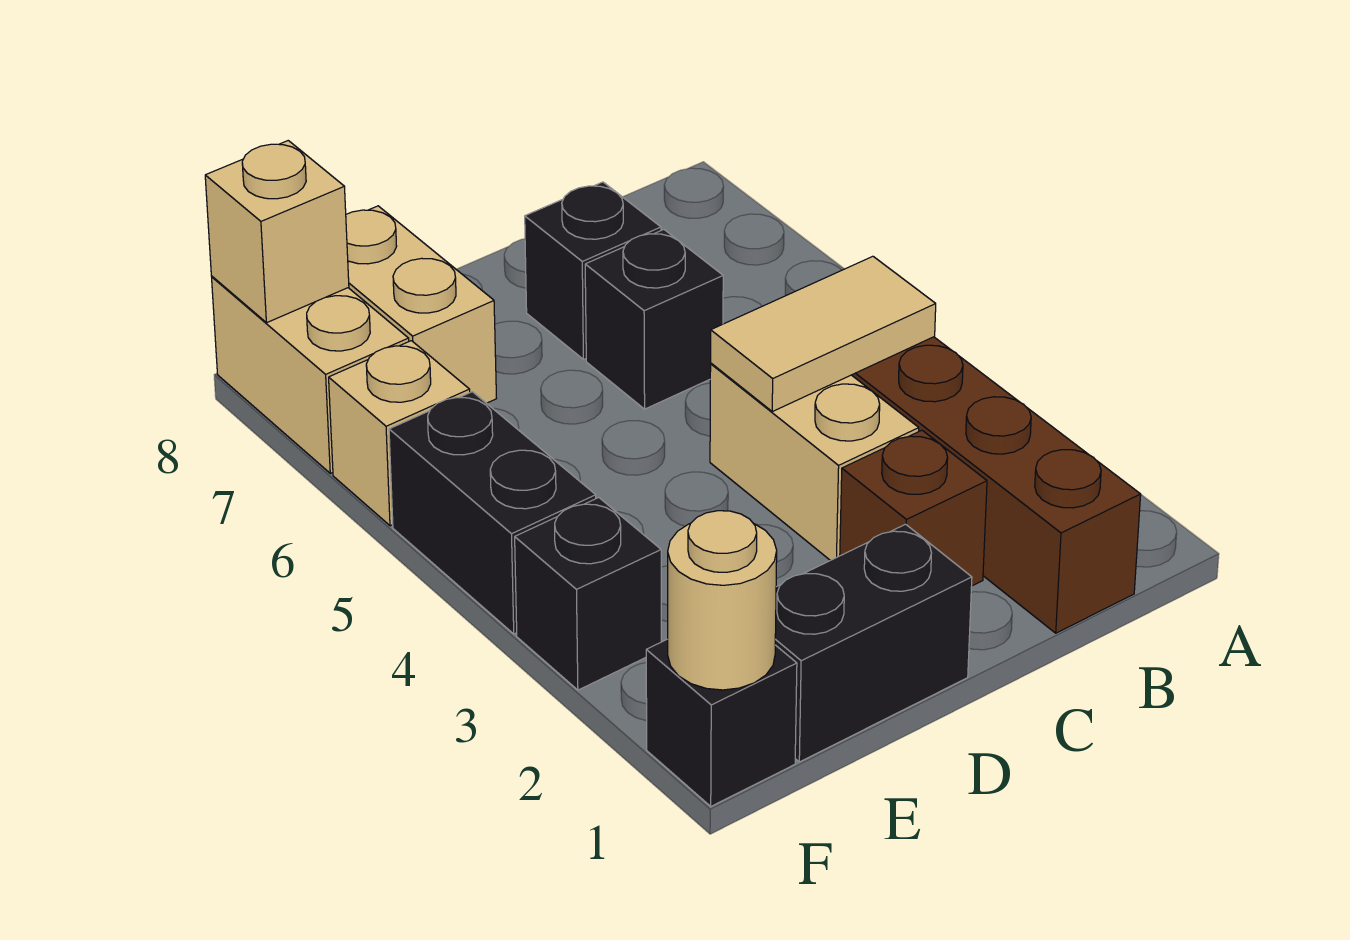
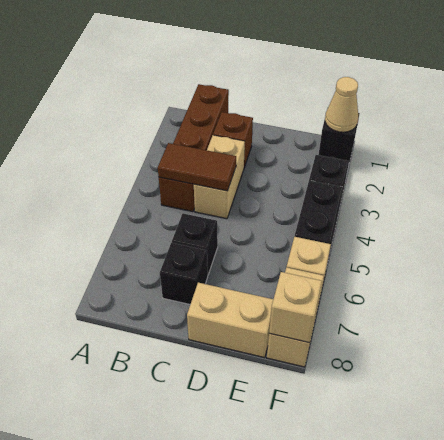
tan 1x2 tile [711,256,936,412] -> brown 1x2 tile [158,143,236,191]
black 1x2 brick [775,524,972,762] -> none
tan 1x2 brick [346,206,496,403] -> tan 1x2 brick turned to [187,283,273,358]
tan 1x1 round brick [668,511,777,690] -> tan 1x1 cone [325,77,358,132]

